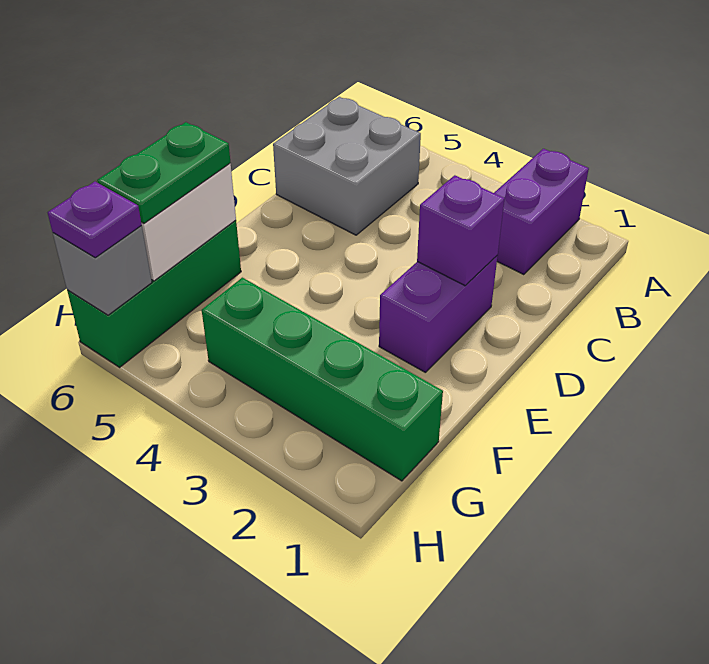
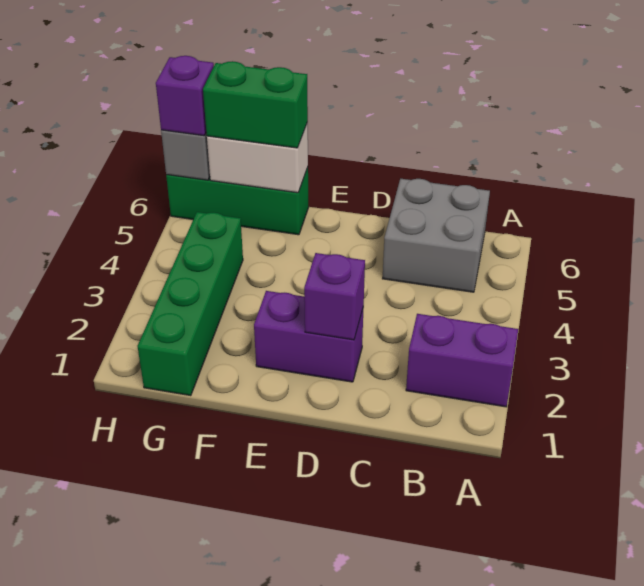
green 1x2 plate [97,122,230,223] -> green 1x2 brick [203,61,308,148]
purple 1x1 plate [48,182,142,258] -> purple 1x1 brick [156,56,214,136]

